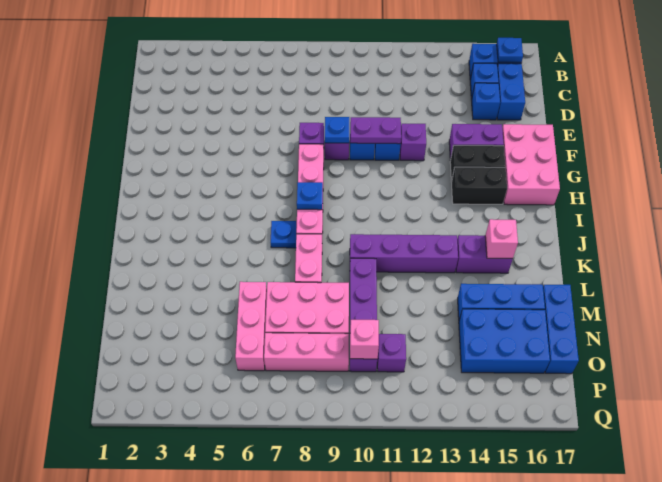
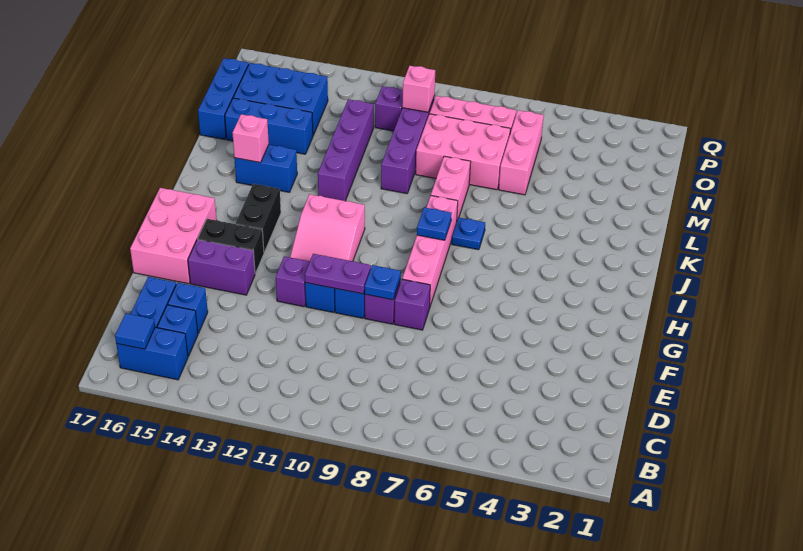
blue 1x1 plate [497,38,523,62] -> blue 1x1 tile [115,313,155,349]
none -> pink 2x3 slope [290,194,365,261]
black 1x2 brick [452,167,507,204] -> black 1x2 brick turned to [236,184,281,252]
purple 1x4 brick [350,234,458,273] -> purple 1x4 brick turned to [318,99,374,201]
purple 1x2 brick [456,235,513,273] -> blue 1x2 brick [234,145,297,192]

